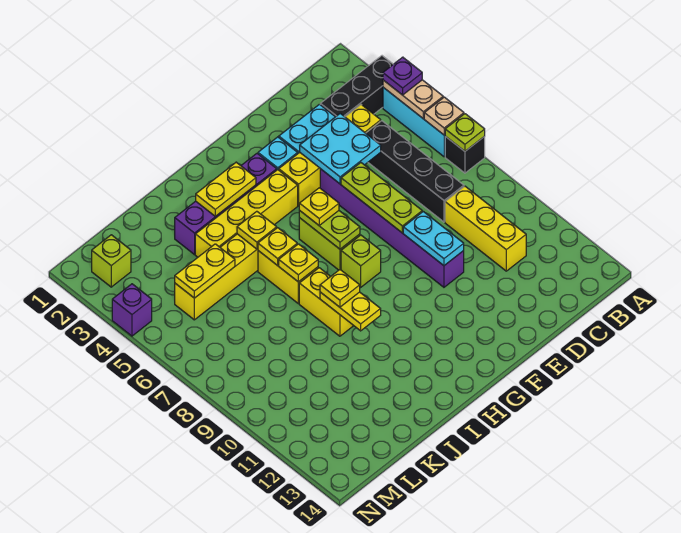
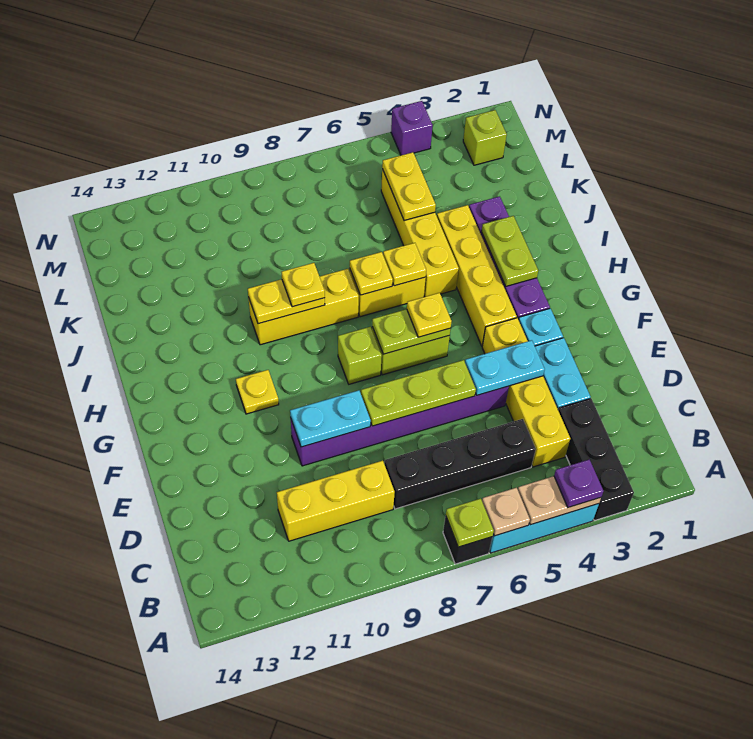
cyan 2x2 plate [300,113,381,184] -> cyan 1x2 plate [465,340,545,395]
yellow 1x2 plate [196,162,256,216] -> lime 1x2 plate [482,216,538,286]
yellow 1x1 plate [237,211,277,249] -> yellow 1x1 plate moved to [236,370,279,414]
yellow 1x2 brick [299,268,354,336] -> yellow 1x3 brick [248,269,359,345]

